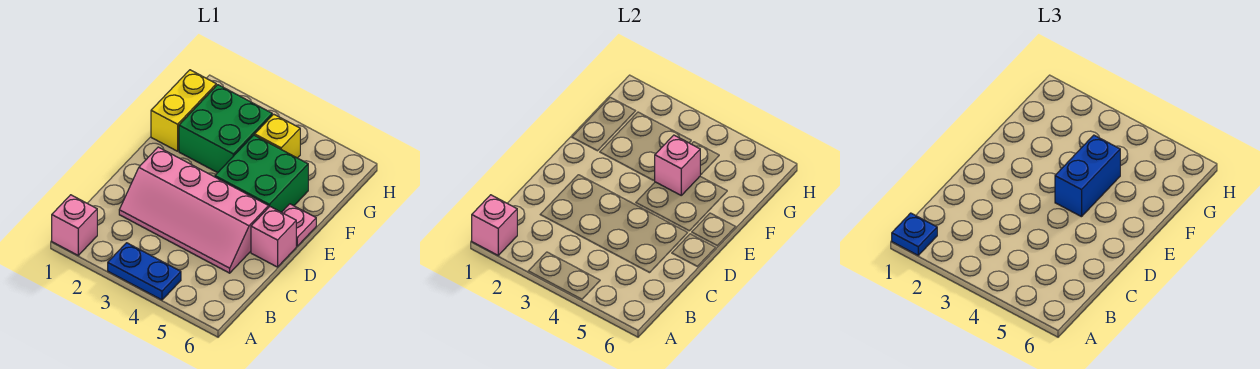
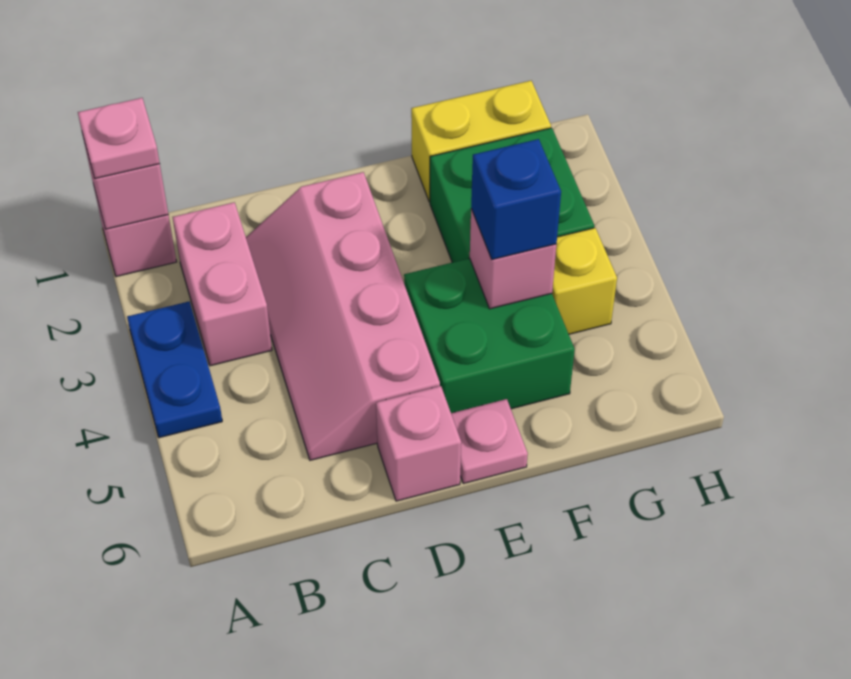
blue 1x1 plate [892,213,937,255] -> pink 1x1 plate [78,98,160,179]
none -> pink 1x2 brick [173,202,272,366]
blue 1x2 brick [1055,135,1120,217] -> blue 1x1 brick [471,139,561,260]

